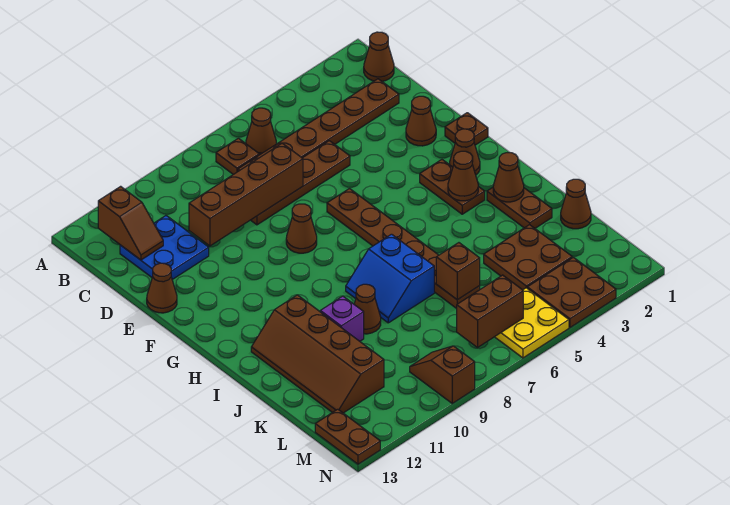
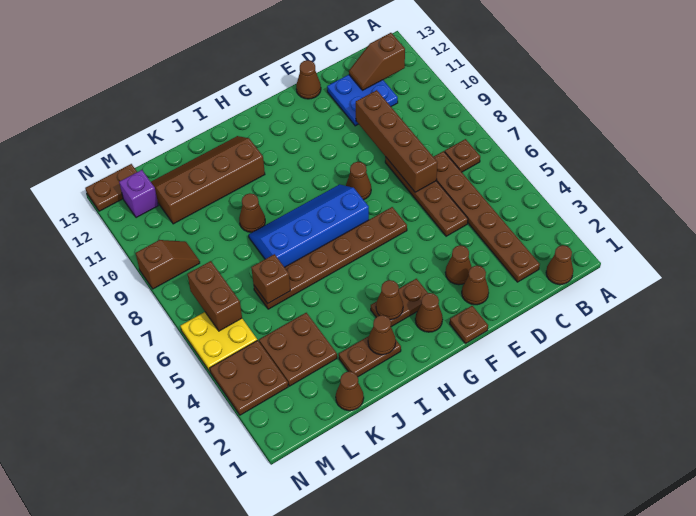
brown 1x1 cone [246,108,276,155] -> brown 1x1 cone moved to [445,245,472,285]
blue 2x2 slope [346,234,434,323] -> blue 2x4 slope [249,184,369,267]
purple 1x1 brick [320,296,364,341] -> purple 1x1 brick moved to [119,170,158,218]

